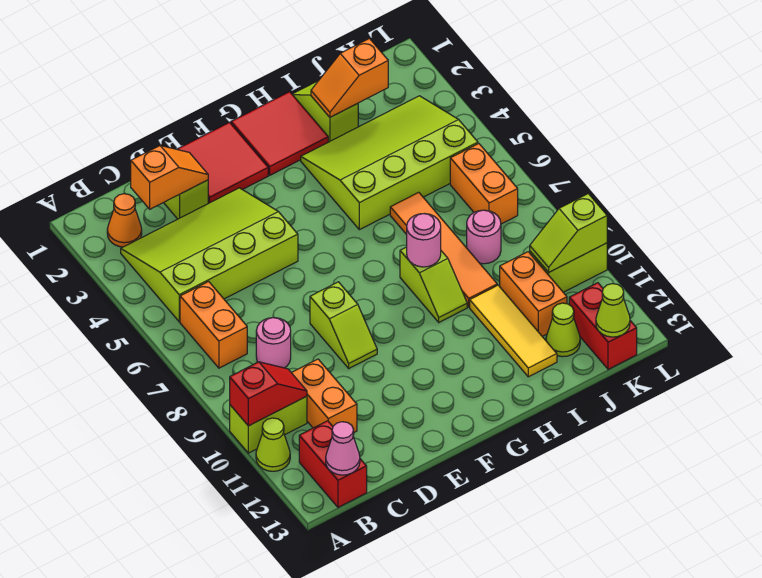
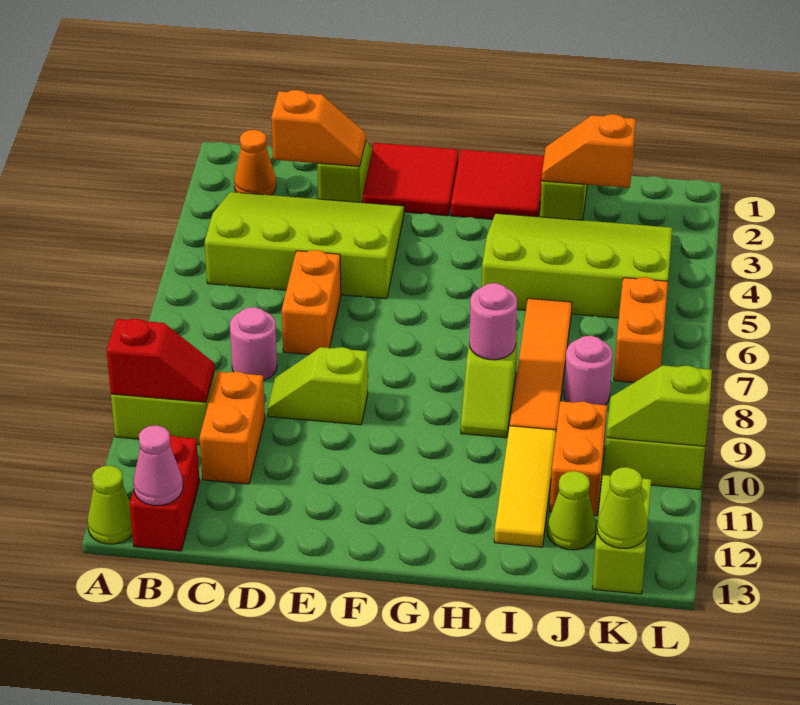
lime 1x1 cone [256,418,290,471] -> lime 1x1 cone moved to [88,466,132,544]
orange 1x2 brick [180,281,247,368] -> orange 1x2 brick moved to [282,250,341,354]
lime 1x2 slope [310,282,377,368] -> lime 1x2 slope turned to [267,347,368,425]
red 1x2 brick [569,283,637,369] -> lime 1x2 brick [592,475,651,594]

